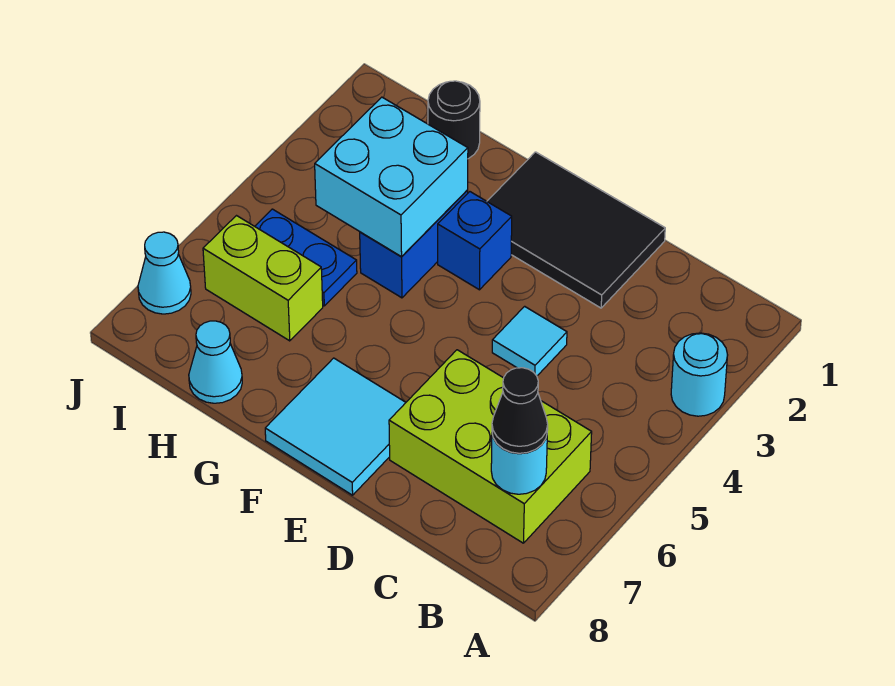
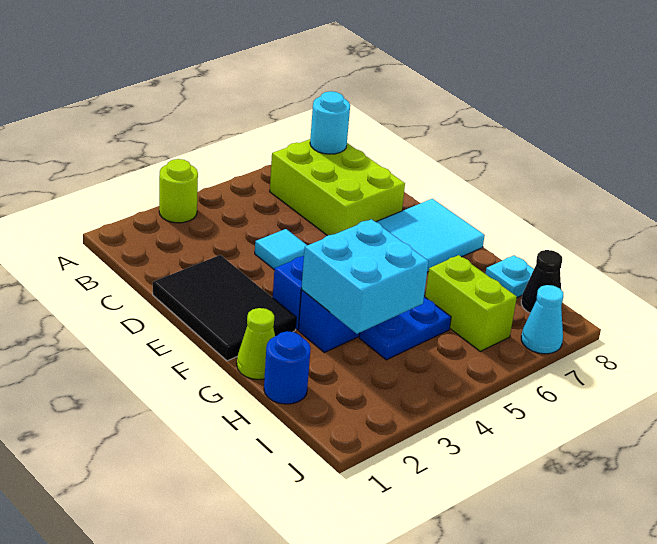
cyan 1x1 round brick [671,333,728,416] -> lime 1x1 round brick [159,159,198,223]
black 1x1 cone [492,368,548,453] -> black 1x1 cone moved to [521,250,562,313]
none -> lime 1x1 cone [237,308,275,380]
black 1x1 round brick [428,81,480,159] -> blue 1x1 round brick [264,331,311,404]
blue 1x2 plate [255,209,357,306] -> blue 1x2 plate turned to [359,297,451,360]
cyan 1x1 cone [189,321,242,403] -> cyan 1x1 plate [485,255,534,298]

